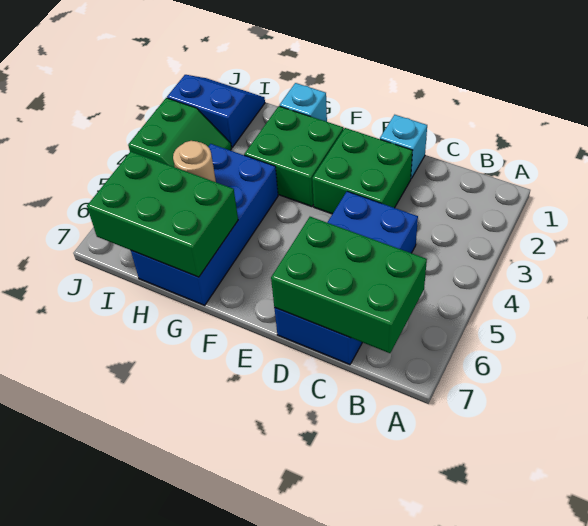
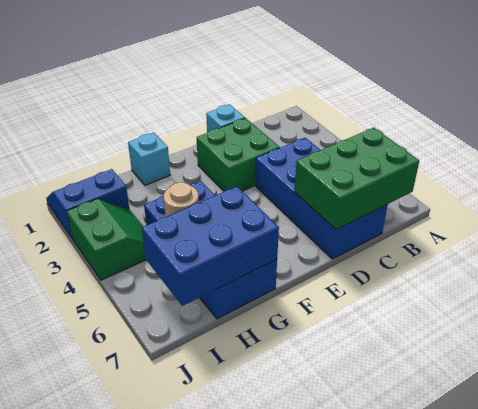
green 2x2 brick [244,106,344,207] -> none
green 2x3 brick [87,152,238,277] -> blue 2x3 brick [142,187,279,306]

